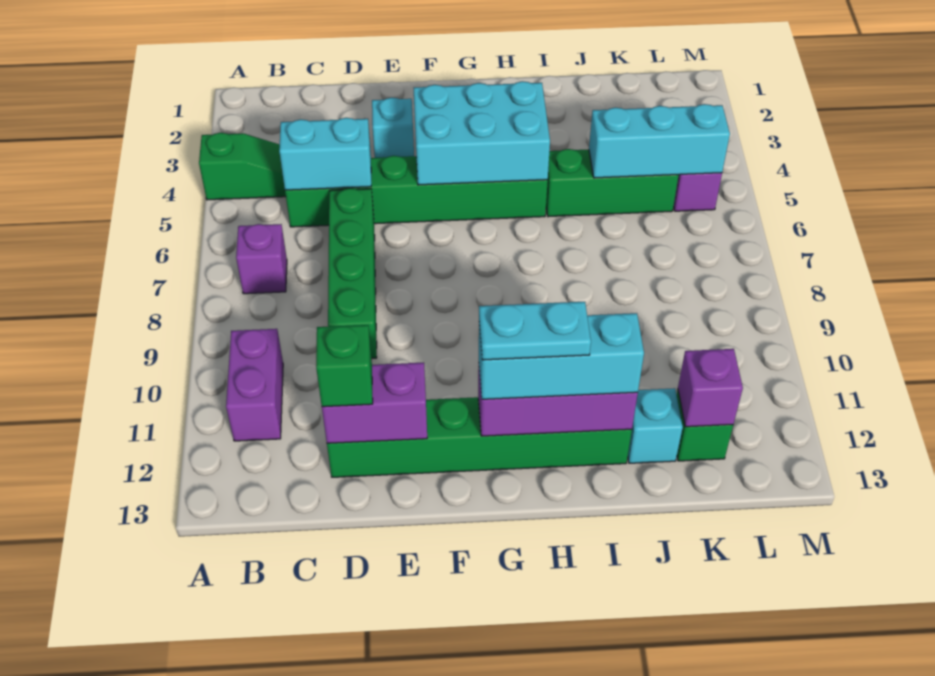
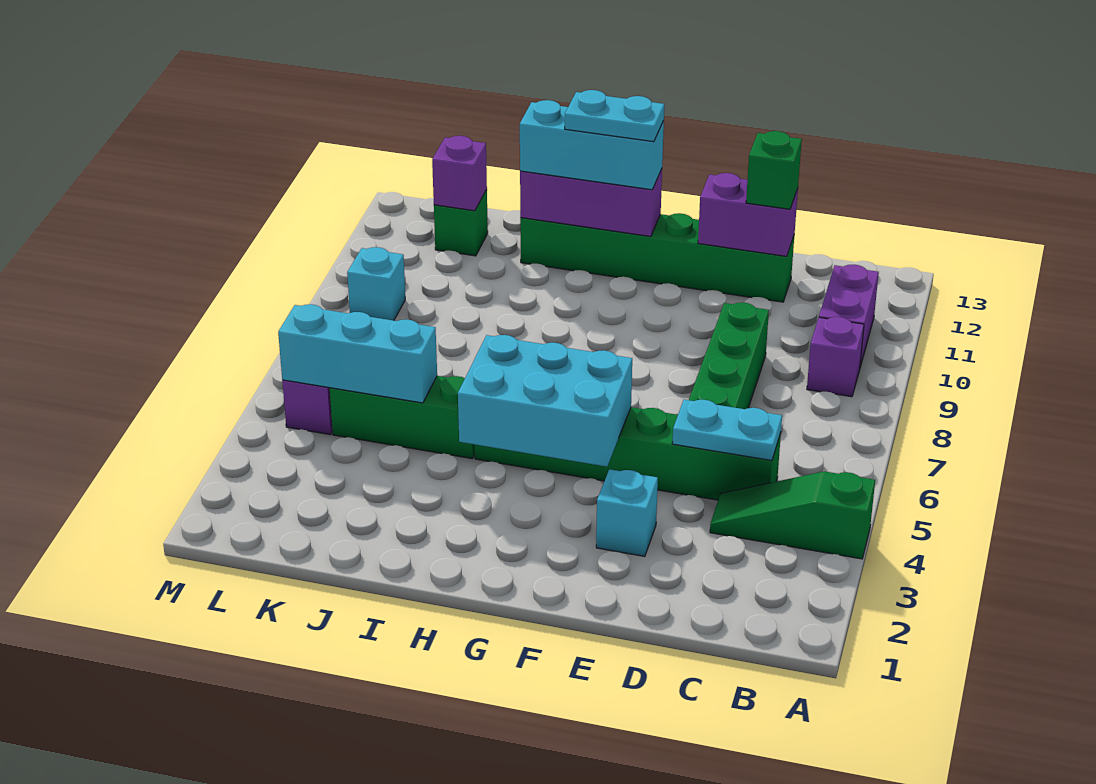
purple 1x1 brick [236,224,287,294] -> purple 1x1 brick moved to [807,317,864,397]
cyan 1x2 brick [279,118,371,190] -> cyan 1x2 plate [672,400,782,461]
cyan 1x1 brick [628,388,683,463] -> cyan 1x1 brick moved to [347,247,405,320]

